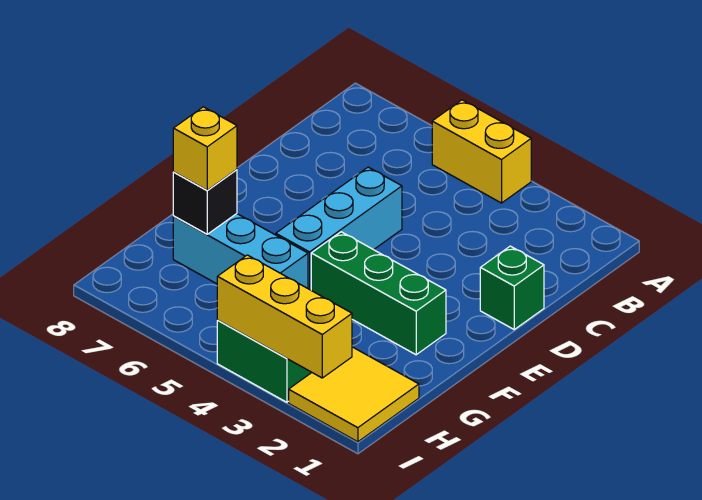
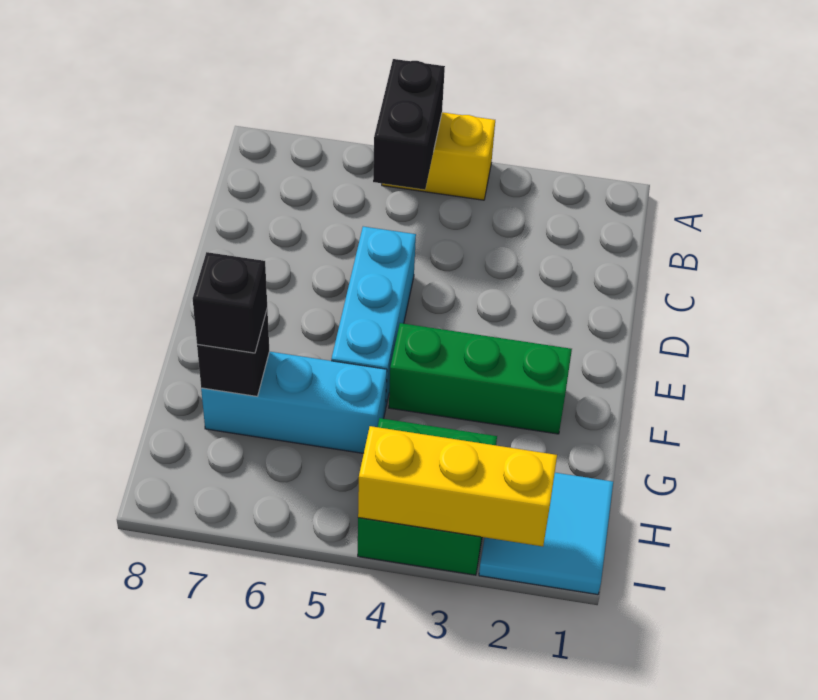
none -> black 1x2 brick [373,59,445,190]
green 1x1 brick [480,246,544,329] -> none
yellow 1x1 brick [173,107,237,190] -> black 1x1 brick [193,252,267,353]
yellow 2x2 tile [289,347,419,442] -> cyan 2x2 tile [479,473,613,595]

